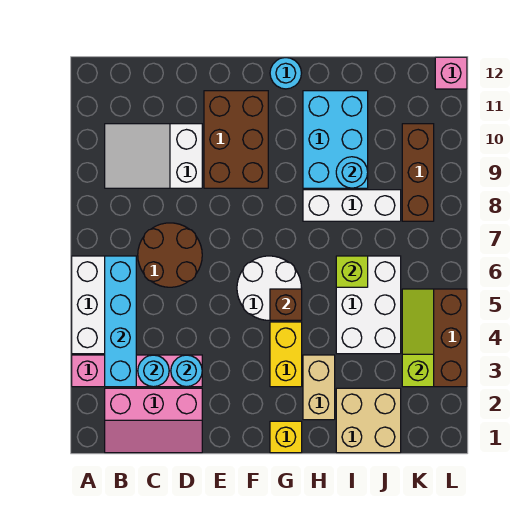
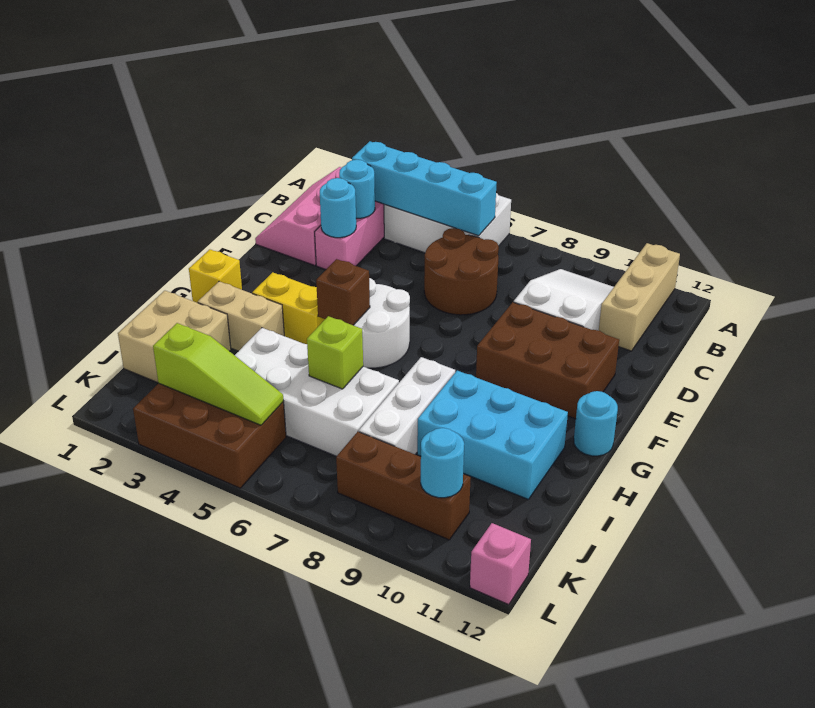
none -> tan 1x3 brick [599,243,680,351]
white 2x3 brick [336,256,401,354] -> white 2x4 brick [235,328,399,456]
cyan 1x1 round brick [336,157,368,188] -> cyan 1x1 round brick moved to [421,428,464,498]

